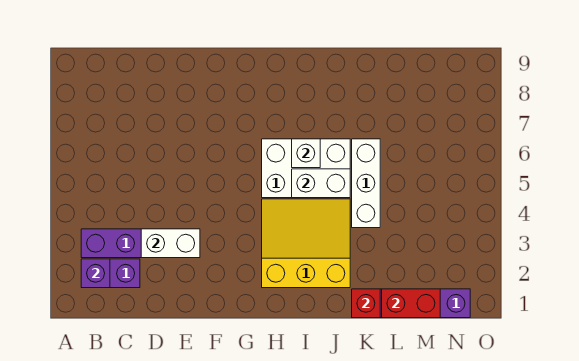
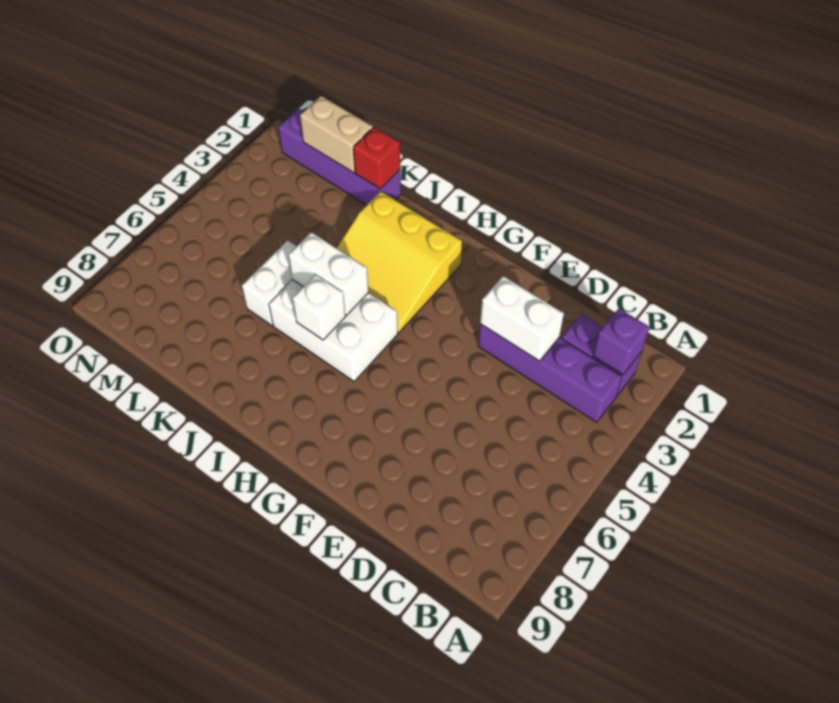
white 1x3 brick [352,139,380,228] -> white 1x2 brick [242,240,297,325]
red 1x2 brick [382,289,440,318] -> tan 1x2 brick [300,96,373,173]

